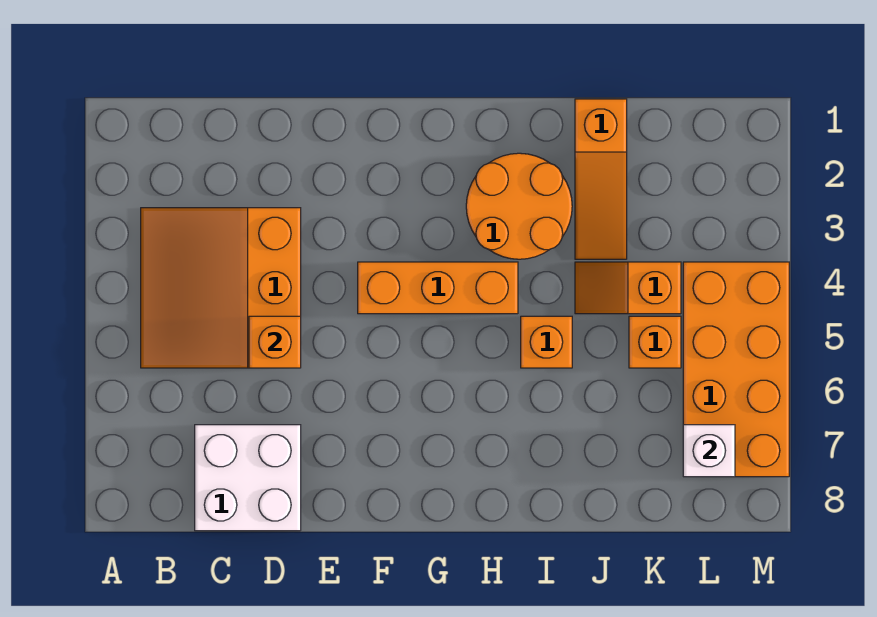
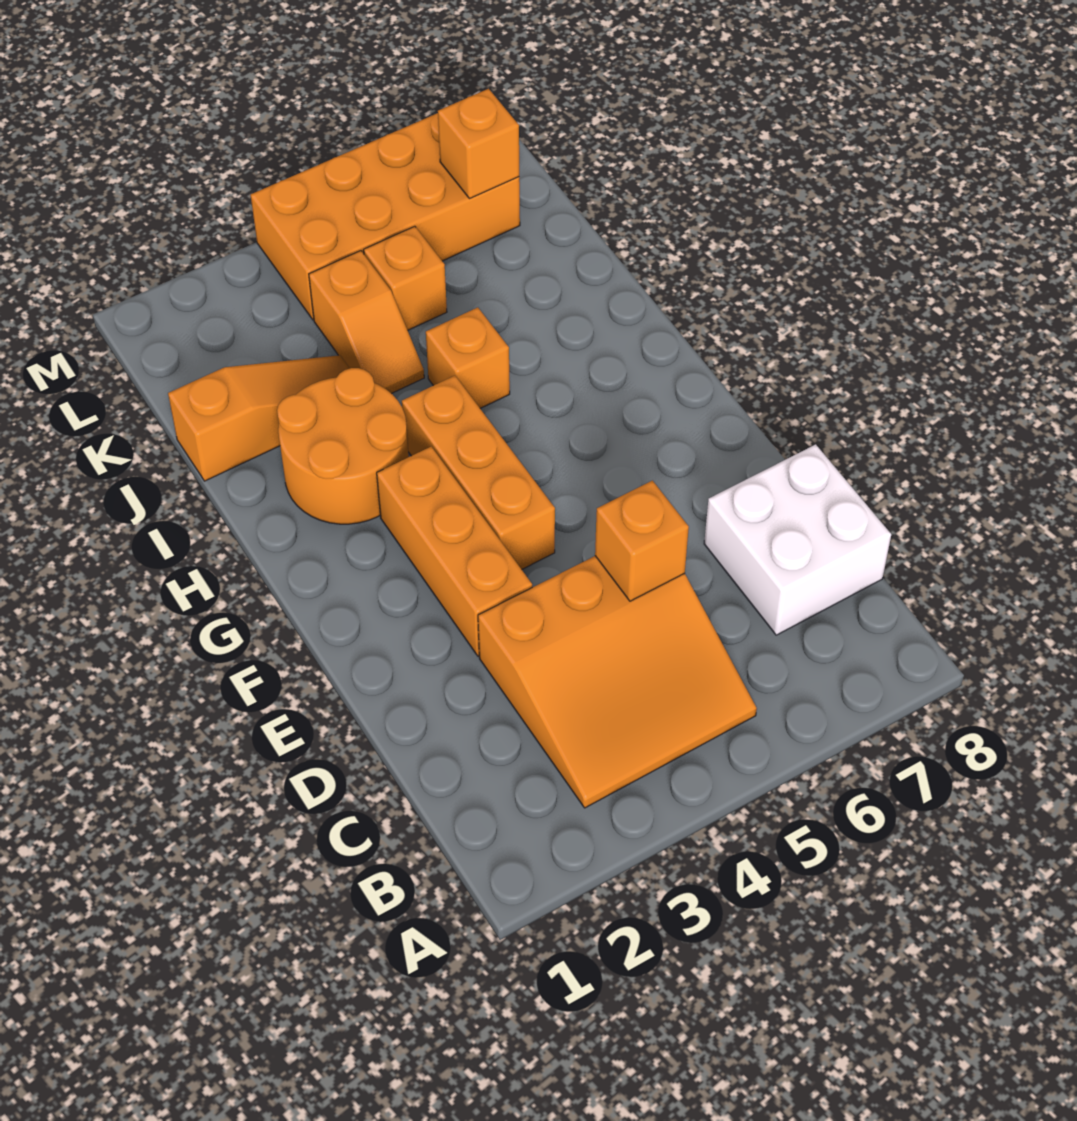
none -> orange 1x3 brick [377,447,532,656]
white 1x1 brick [683,425,735,477] -> orange 1x1 brick [438,89,519,199]

